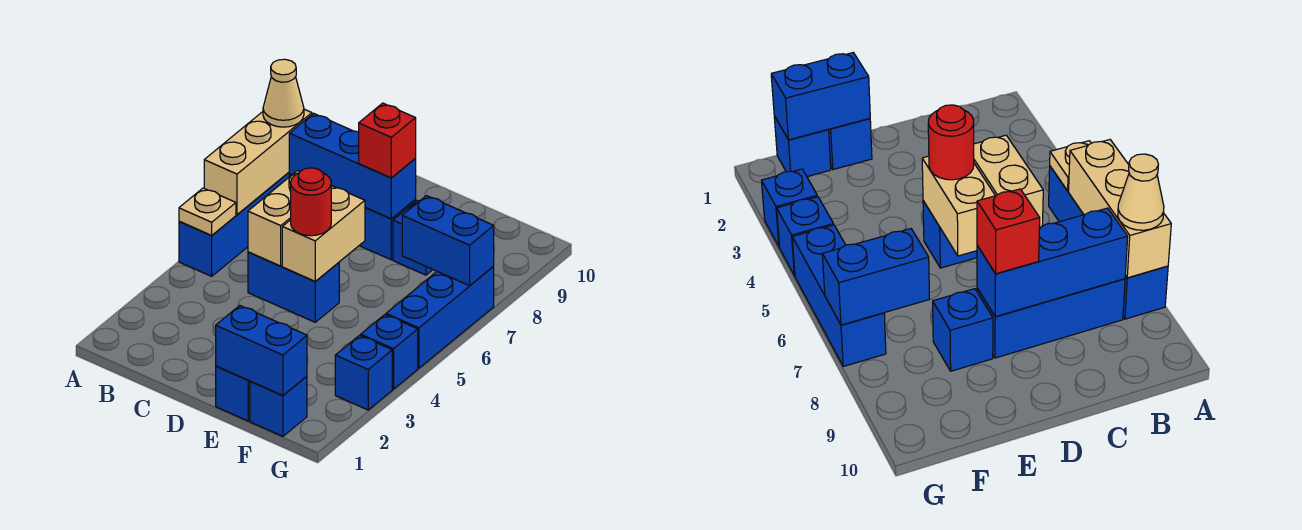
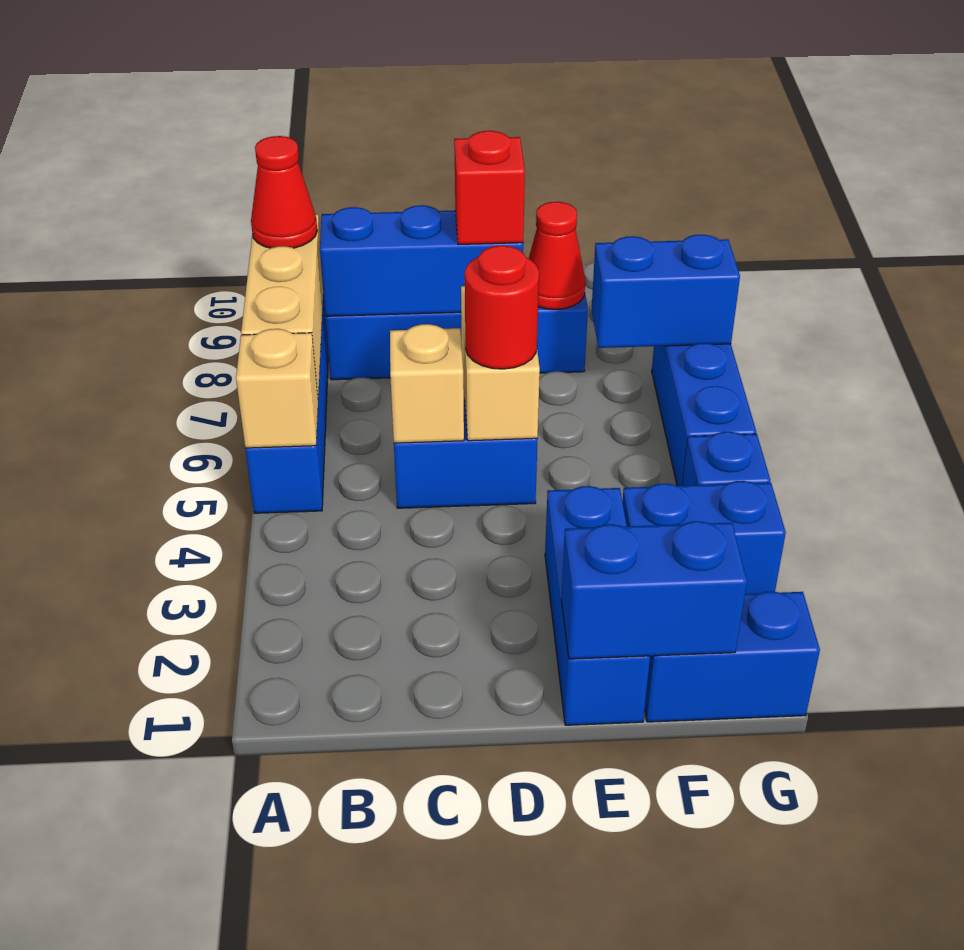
tan 1x1 plate [179,188,236,236] -> tan 1x1 brick [236,329,318,448]
tan 1x1 cone [263,59,304,127] -> red 1x1 cone [251,136,317,248]
tan 1x2 brick [248,171,300,266] -> tan 1x1 brick [390,324,464,443]
blue 1x1 brick [216,366,250,421] -> blue 1x3 brick [545,486,650,725]
none -> red 1x1 cone [529,202,585,309]
blue 1x1 brick [250,376,307,436] -> blue 1x2 brick [645,591,820,722]
blue 1x1 brick [335,335,392,410] -> blue 1x2 brick [622,481,786,594]

